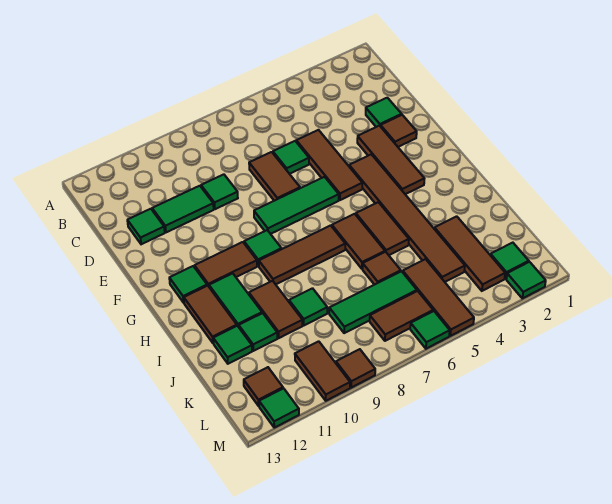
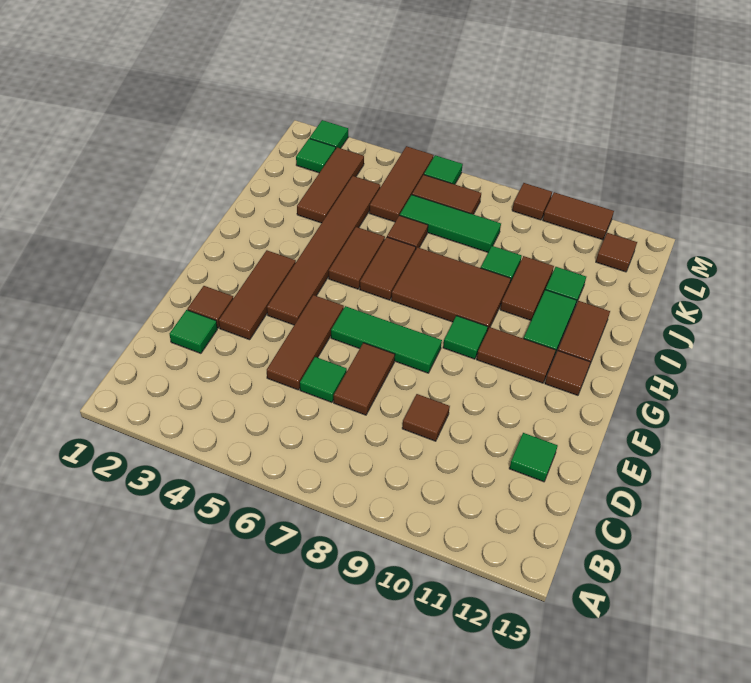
green 1x1 tile [201,174,238,209] -> brown 1x1 tile [402,394,450,441]
green 1x2 tile [152,186,214,232] -> none
green 1x1 tile [169,266,207,303] -> brown 1x1 tile [545,351,590,395]
brown 1x3 tile [259,225,345,284] -> brown 2x3 tile [391,247,511,331]
green 1x1 tile [213,326,252,364] -> none
brown 1x2 tile [295,341,350,401] -> brown 1x2 tile turned to [543,192,614,240]
green 1x1 tile [259,388,299,428] -> none

